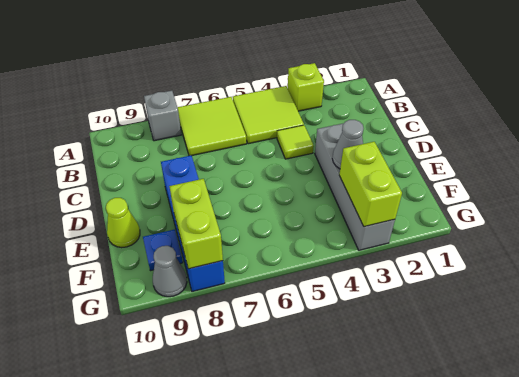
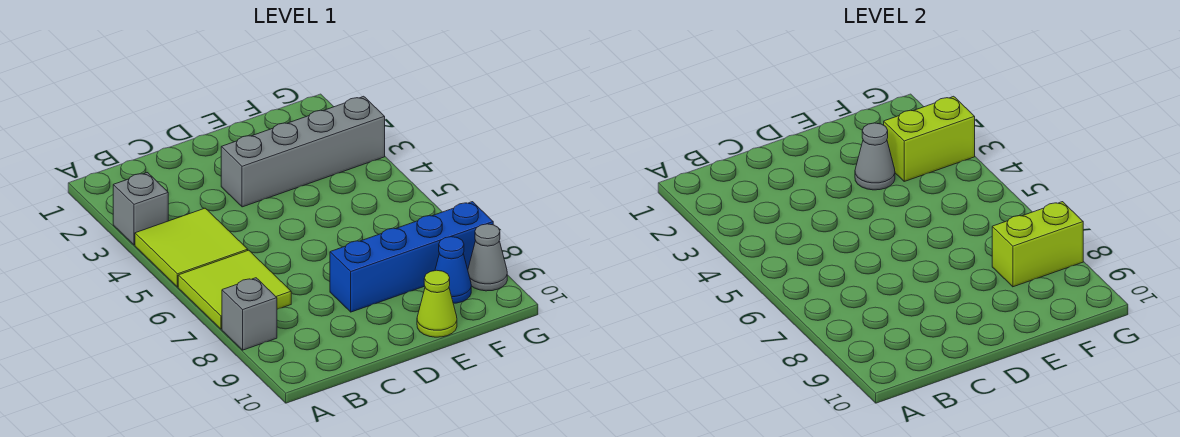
lime 1x1 brick [288,63,324,111] -> grey 1x1 brick [113,173,168,245]
lime 1x1 tile [277,125,314,159] -> none
blue 1x1 plate [143,229,183,271] -> blue 1x1 cone [435,237,471,303]

